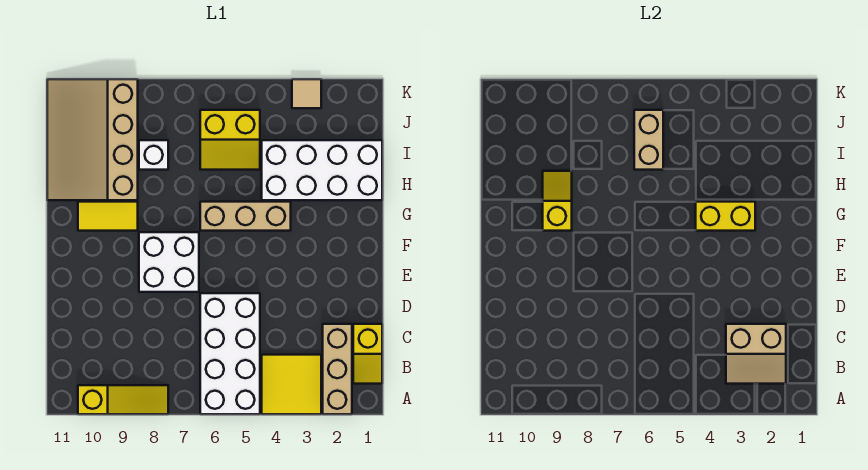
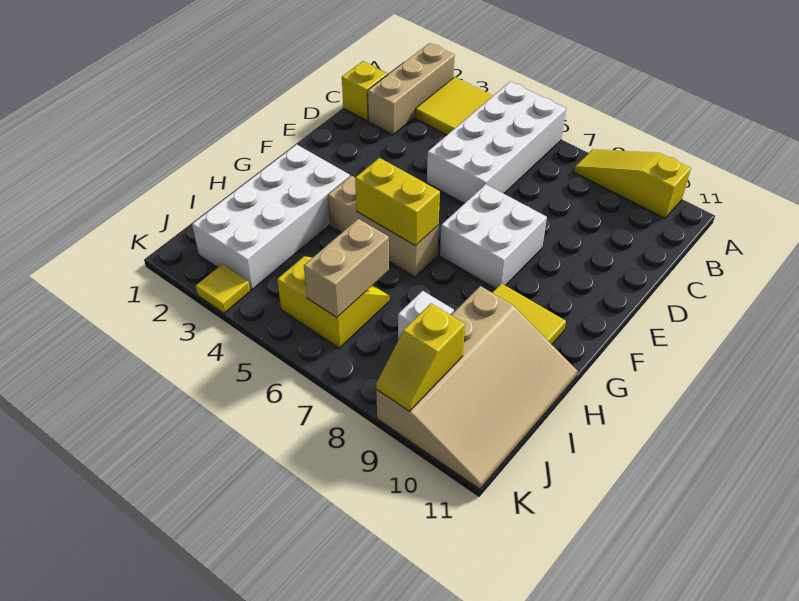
tan 2x2 slope [726,324,786,384] -> none
yellow 1x2 brick [696,202,755,231] -> yellow 1x2 brick moved to [355,158,440,246]
yellow 1x2 slope [543,171,572,231] -> yellow 1x2 slope moved to [376,303,465,411]
white 2x4 brick [262,140,382,200] -> white 2x4 brick turned to [192,144,350,290]
tan 1x1 tile [292,79,321,108] -> yellow 1x1 tile [196,264,250,313]

